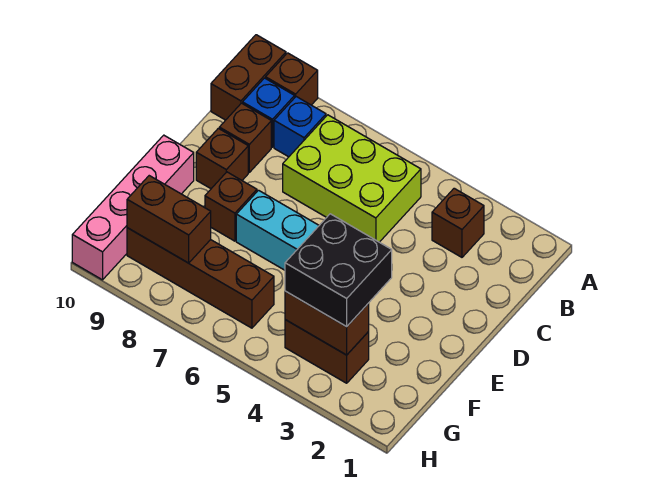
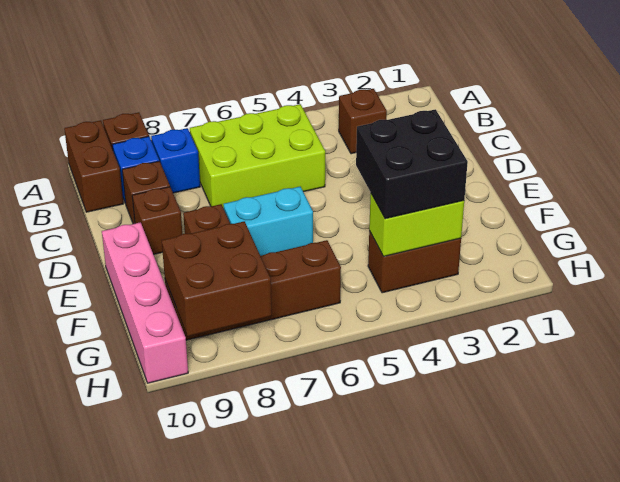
brown 1x2 brick [285,291,369,355] -> lime 1x2 brick [369,194,464,256]
brown 1x2 brick [127,176,211,263] -> brown 2x2 brick [162,221,272,336]

